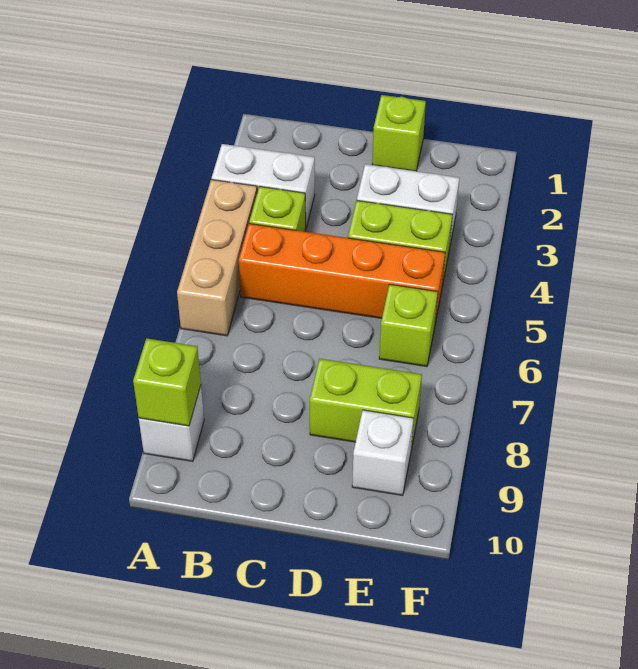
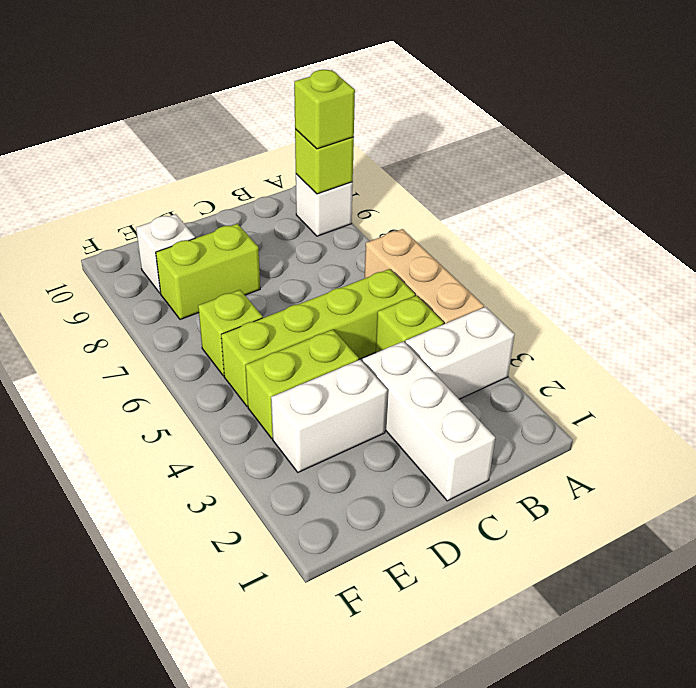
orange 1x4 brick [239,224,445,323] -> lime 1x4 brick [221,269,415,406]
none -> white 1x3 brick [362,341,495,501]
lime 1x1 brick [372,95,426,171] -> lime 1x1 brick moved to [294,70,355,149]

